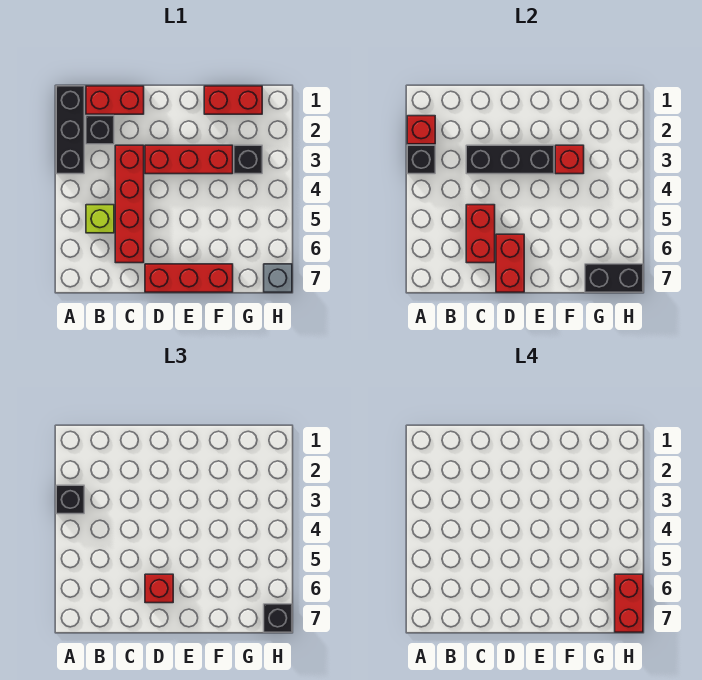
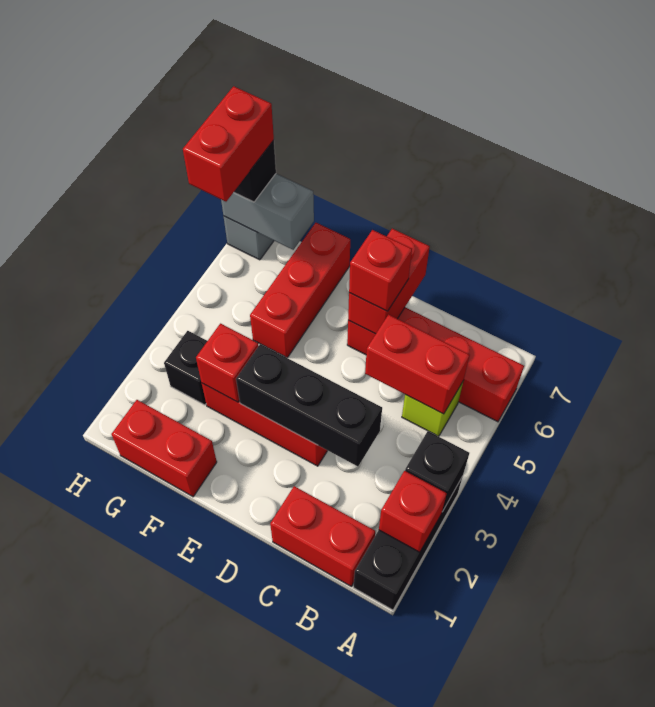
black 1x1 brick [56,485,84,514] -> none
black 1x1 brick [86,116,114,144] -> none
red 1x4 brick [115,145,144,263] -> red 1x4 brick turned to [347,307,524,422]
red 1x2 brick [466,205,495,263] -> red 1x2 brick turned to [365,315,470,414]
red 1x3 brick [145,264,233,292] -> red 1x3 brick turned to [250,223,350,358]
black 1x2 brick [585,264,643,292] -> grey 1x2 brick [221,174,314,250]

